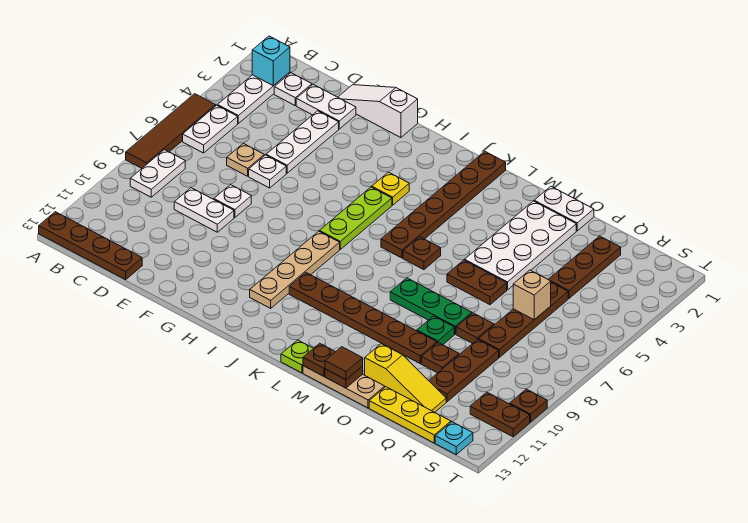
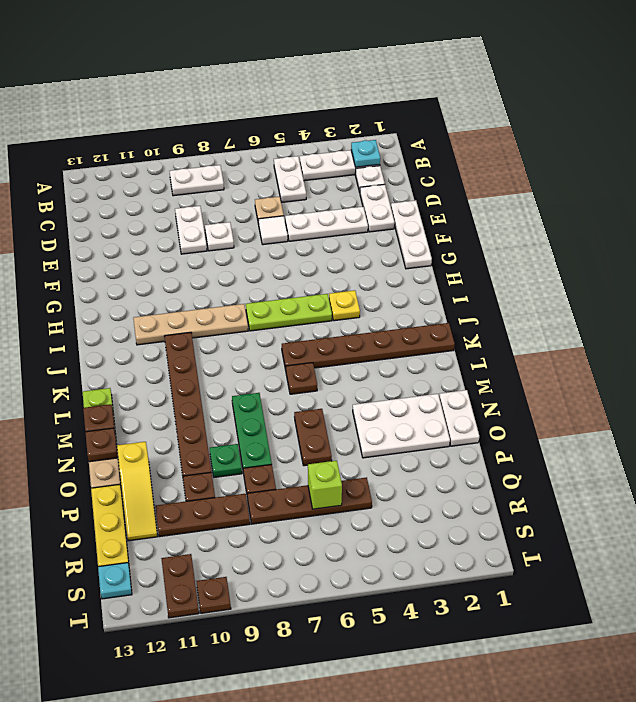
brown 1x4 tile [126,94,216,168] -> none
brown 1x4 plate [39,212,142,280] -> none
cyan 1x1 brick [252,36,290,86] -> cyan 1x1 plate [351,140,380,167]
white 1x2 plate [183,105,238,153] -> white 1x2 plate turned to [274,156,306,203]
white 1x3 slope [338,85,418,138] -> white 1x3 plate [391,200,432,269]
white 1x1 plate [249,155,286,188] -> white 1x1 tile [258,216,288,245]
white 2x4 plate [465,201,576,290] -> white 2x3 plate [353,394,450,458]
brown 1x1 tile [325,347,363,380] -> none
brown 1x3 plate [548,236,621,298] -> none
tan 1x1 brick [513,270,551,320] -> lime 1x1 brick [308,461,342,509]

